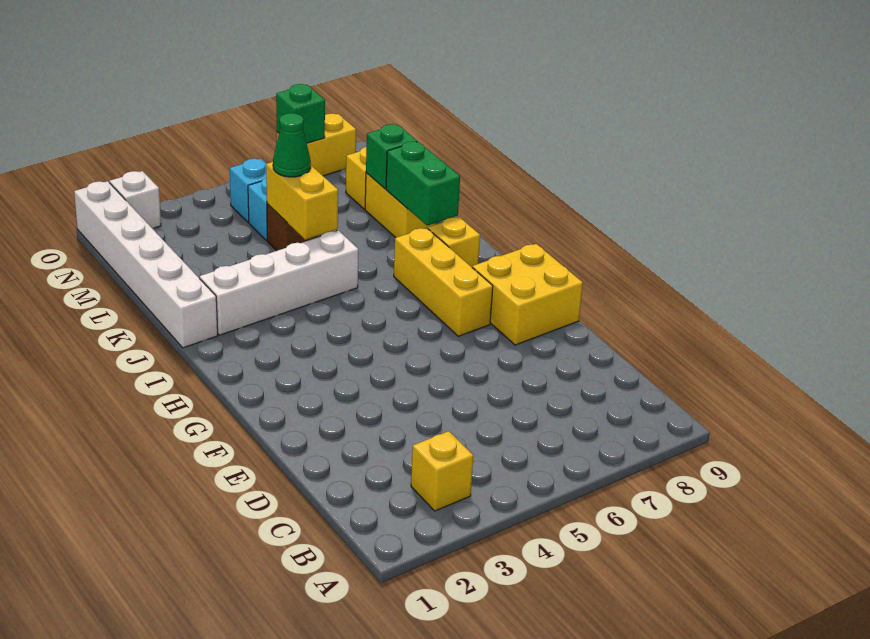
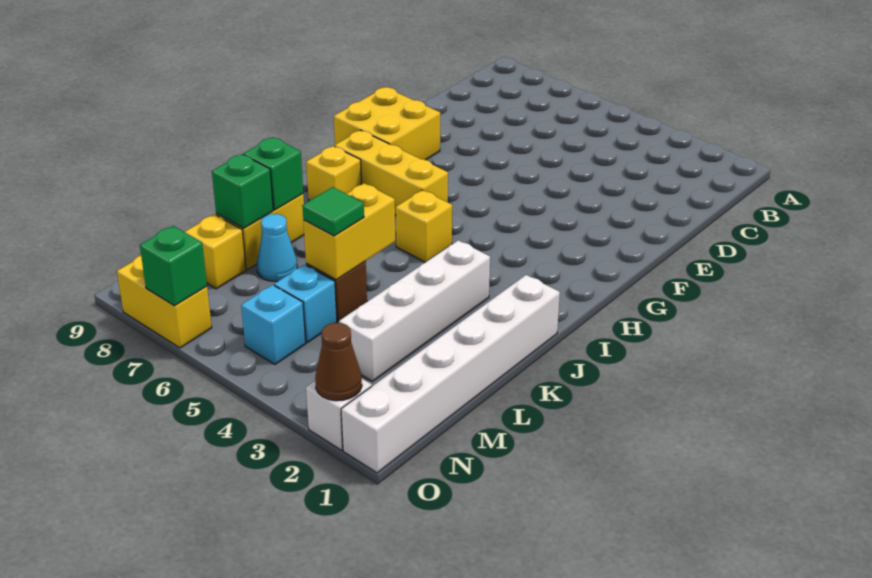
yellow 1x1 brick [411,431,473,511] -> yellow 1x1 brick moved to [396,190,452,262]
yellow 1x3 brick [394,228,493,336] -> yellow 1x3 brick turned to [334,130,448,215]
white 1x4 brick [199,231,358,335] -> white 1x4 brick turned to [339,240,490,381]
green 1x2 brick [386,141,460,226] -> green 1x1 brick [243,137,303,210]
green 1x1 cone [273,113,311,177] -> green 1x1 tile [302,187,364,236]
none -> cyan 1x1 cone [257,214,297,281]
none -> brown 1x1 cone [315,323,362,401]

